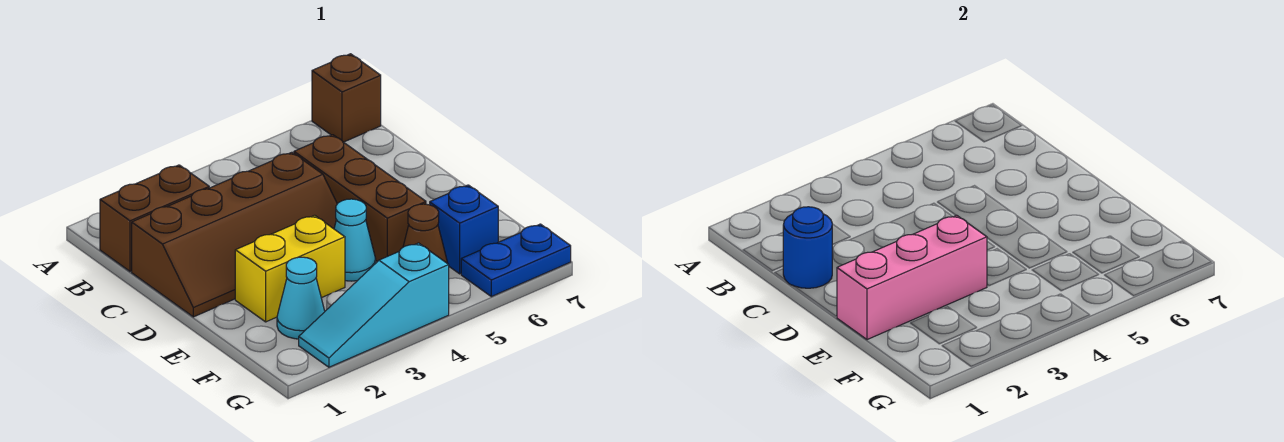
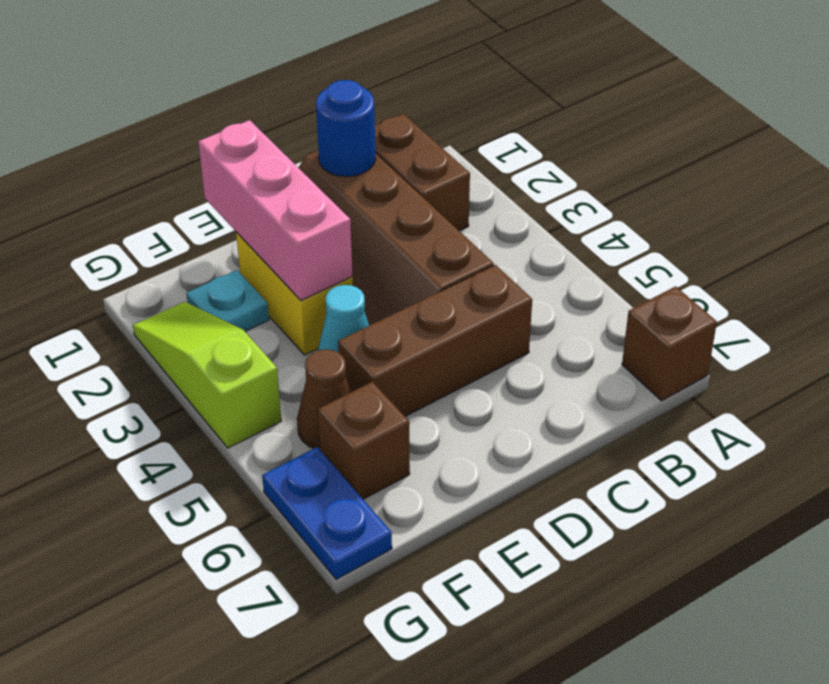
cyan 1x1 cone [277,257,325,339] -> cyan 1x1 plate [186,270,269,331]
blue 1x1 brick [430,185,498,274] -> brown 1x1 brick [318,382,410,499]
cyan 1x3 slope [299,243,449,367] -> lime 1x3 slope [133,302,281,448]

